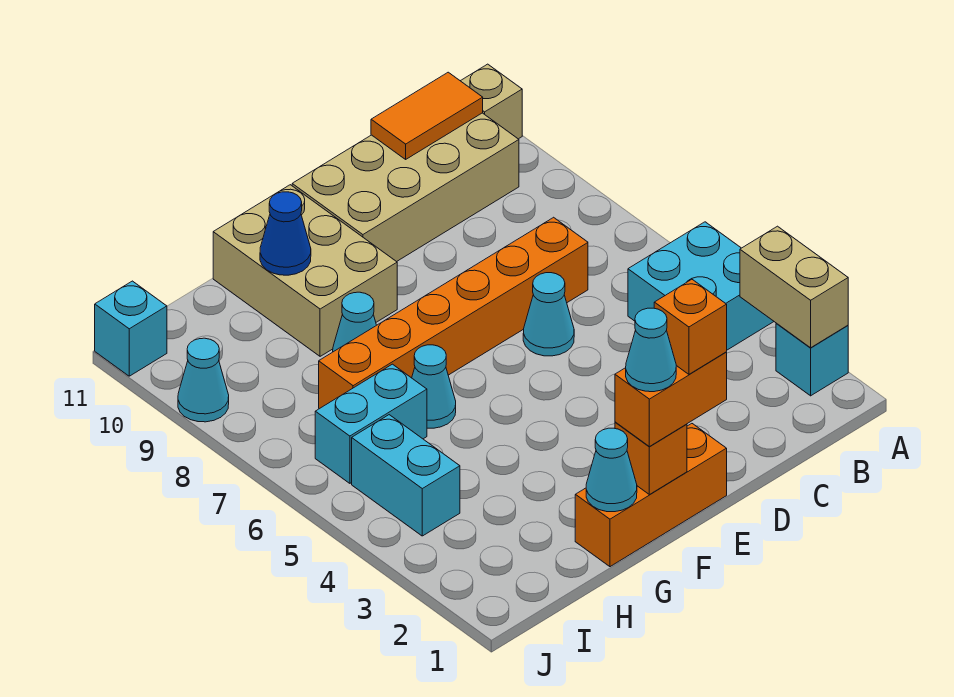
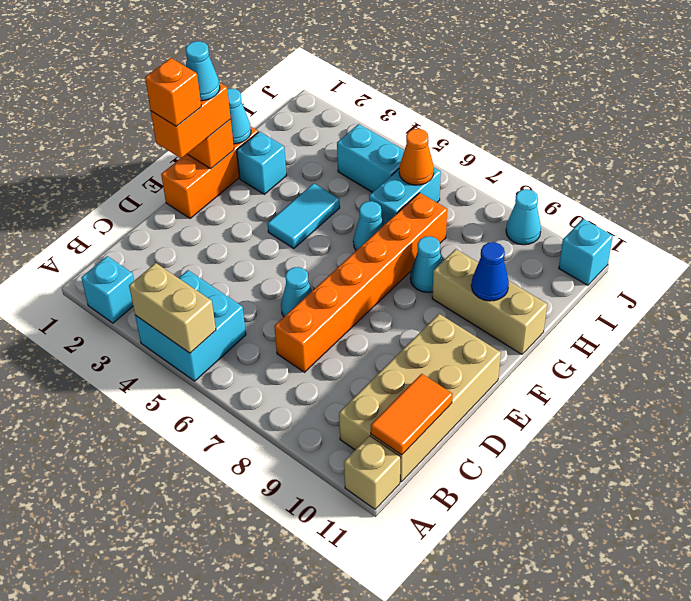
tan 1x2 brick [740,226,848,348] -> tan 1x2 brick moved to [129,263,216,353]
none -> cyan 1x2 tile [267,183,340,248]
tan 2x3 brick [213,185,397,356] -> tan 1x3 brick [432,249,547,354]
none -> cyan 1x1 brick [237,132,287,194]
none -> orange 1x1 cone [399,129,434,185]

